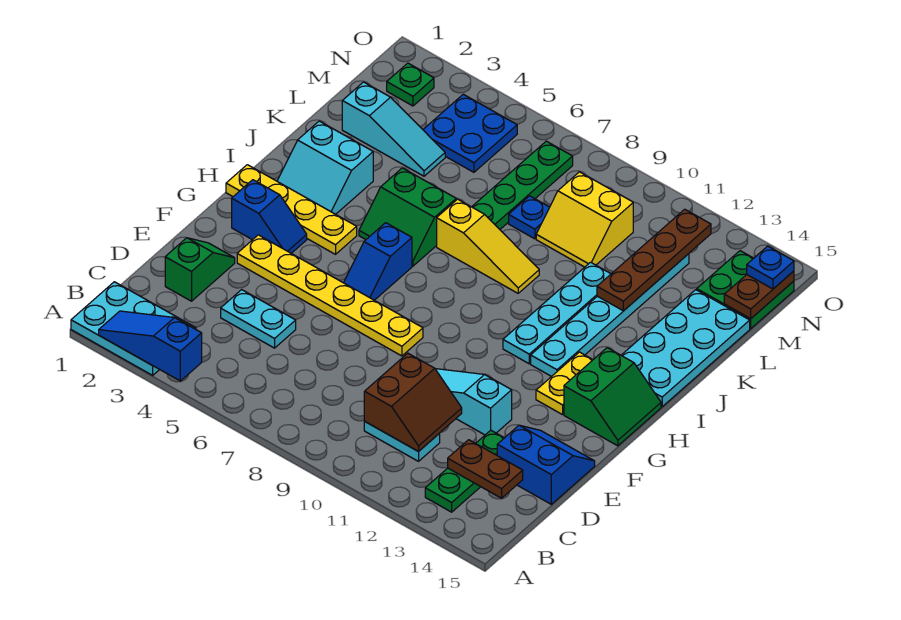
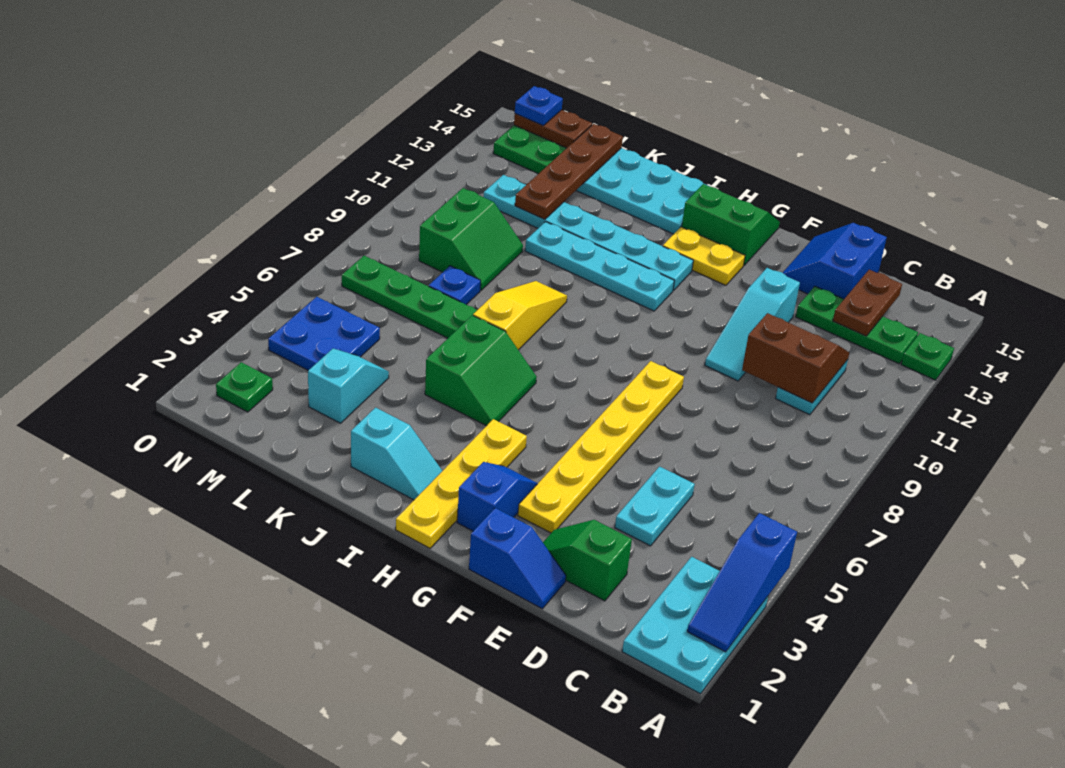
none -> green 1x1 plate [901,333,954,380]
blue 1x2 slope [344,223,412,300] -> blue 1x2 slope moved to [469,508,566,609]
cyan 2x2 slope [277,121,373,214] -> cyan 1x2 slope [351,408,442,500]
brown 1x4 plate [597,209,711,311] -> brown 1x4 plate turned to [515,124,623,220]
cyan 1x3 slope [342,82,445,176] -> cyan 1x2 slope [308,349,389,423]
yellow 2x2 slope [536,172,633,267] -> green 2x2 slope [419,188,523,290]

